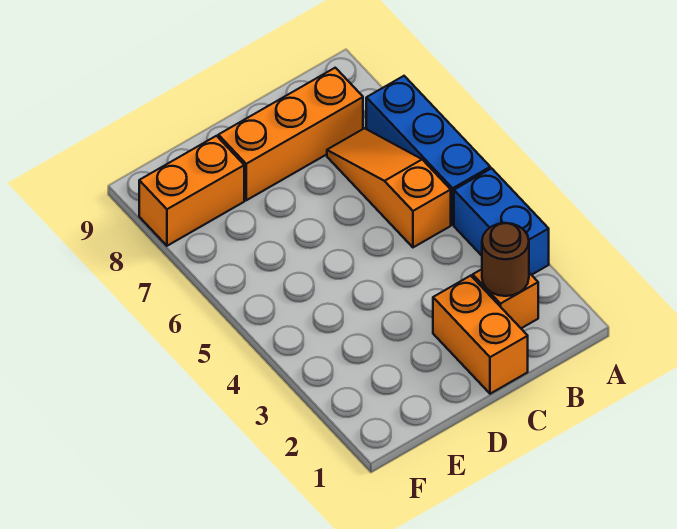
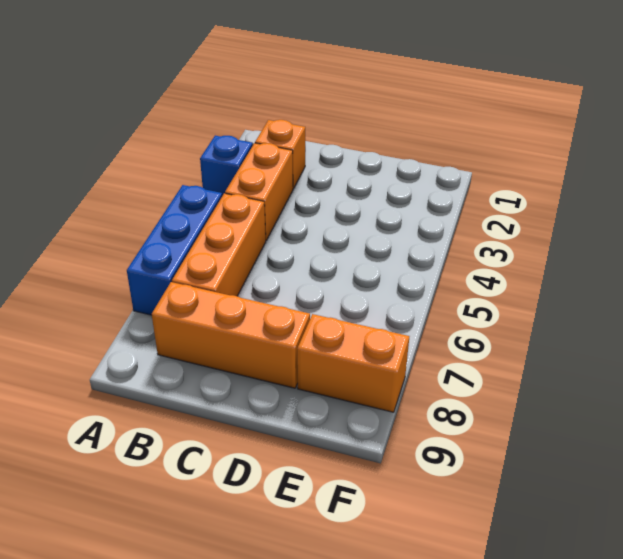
blue 1x2 brick [454,168,549,275] -> blue 1x1 brick [200,136,253,196]
brown 1x1 round brick [482,223,529,296] -> none
orange 1x3 slope [327,128,451,247] -> orange 1x3 brick [172,193,266,296]
orange 1x2 brick [433,276,528,394] -> orange 1x2 brick moved to [225,143,293,240]

